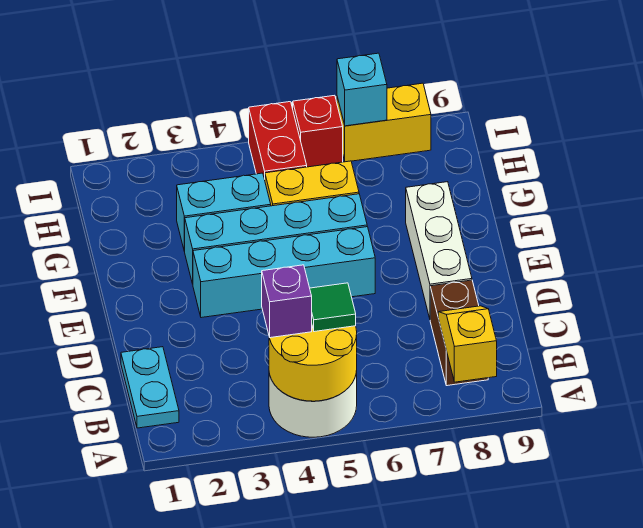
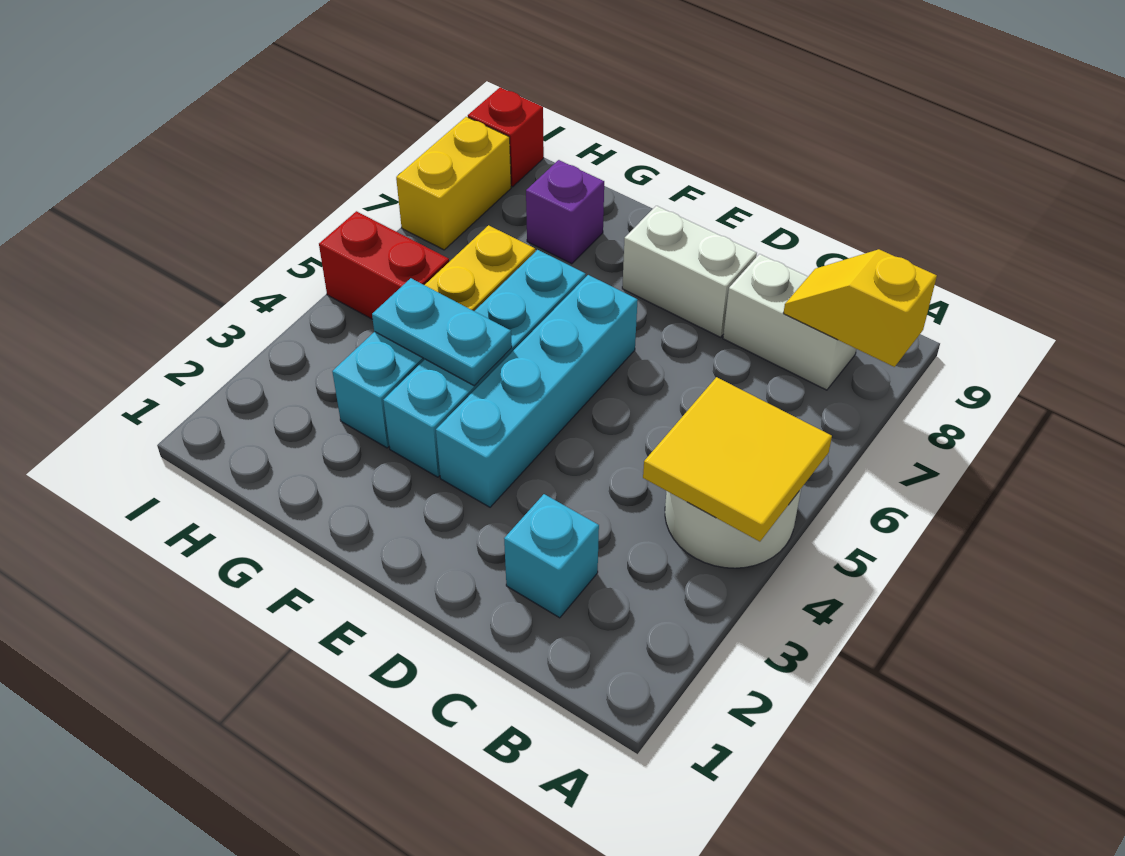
yellow 2x2 round brick [269,326,357,401] -> yellow 2x2 tile [643,377,832,542]
cyan 1x2 plate [121,347,179,428] -> cyan 1x2 plate moved to [372,278,512,386]
purple 1x1 brick [262,265,312,338] -> purple 1x1 brick moved to [526,160,604,264]
green 1x1 tile [310,283,356,332] -> none
brown 1x2 brick [430,280,488,386] -> white 1x2 brick [723,254,856,390]
white 1x3 brick [406,182,472,318] -> white 1x2 brick [622,206,757,337]
red 1x1 brick [293,95,343,167] -> red 1x1 brick moved to [468,87,544,187]
cyan 1x1 brick [337,53,387,126] -> cyan 1x1 brick moved to [504,494,599,618]

